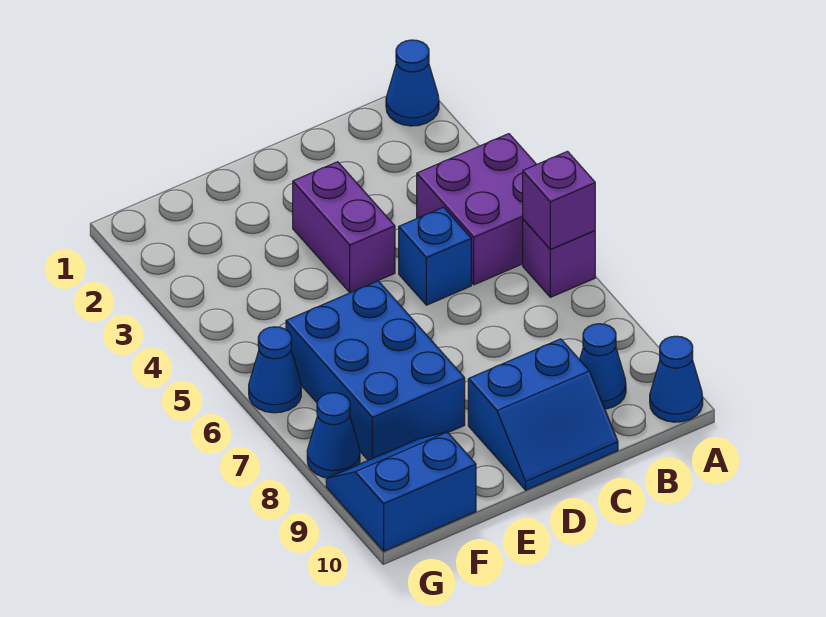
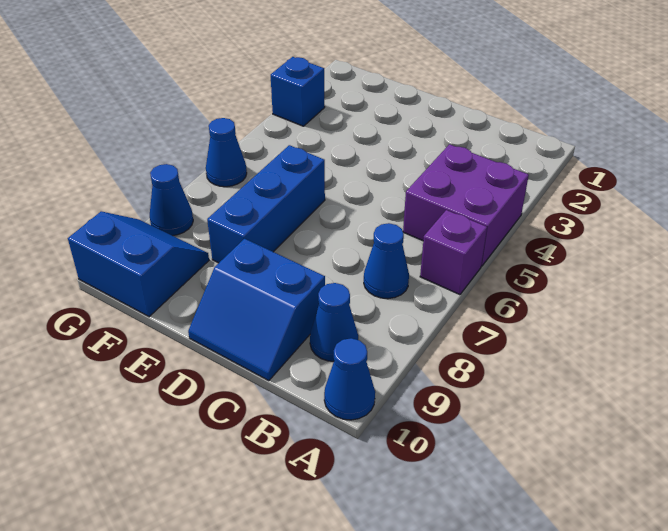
blue 1x1 cone [386,40,439,126] -> blue 1x1 cone moved to [364,223,409,299]
purple 1x1 brick [523,151,595,249] -> none
blue 1x1 brick [399,207,471,305] -> blue 1x1 brick moved to [271,57,325,126]
purple 1x2 brick [293,162,395,293] -> none
blue 2x3 brick [286,281,465,460] -> blue 1x3 brick [207,145,325,263]

